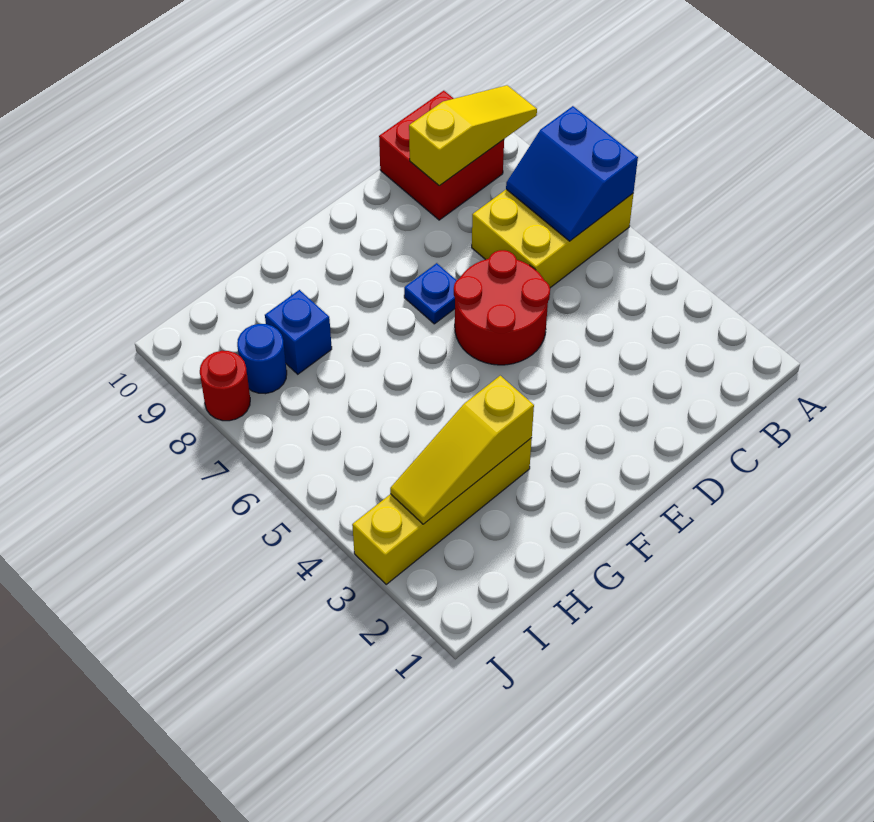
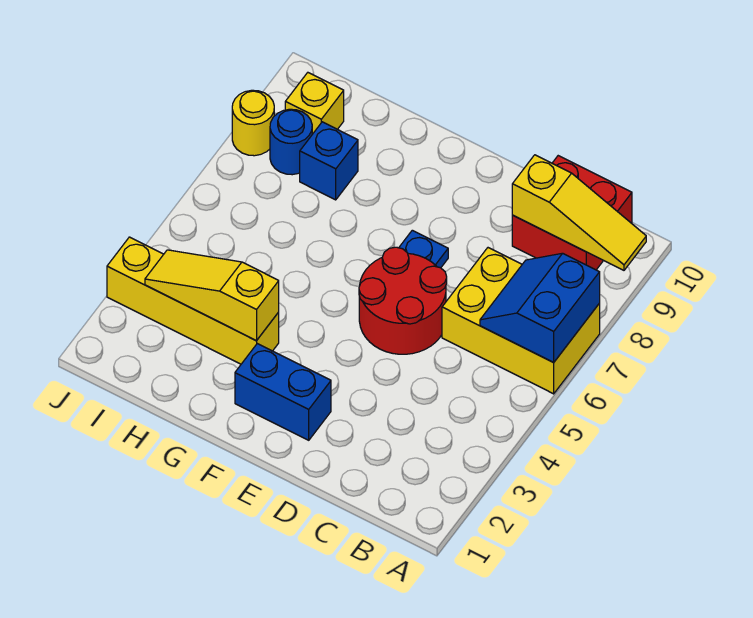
none -> blue 1x2 brick [235,344,331,440]
none -> yellow 1x1 brick [285,73,344,134]
red 1x1 round brick [200,351,250,421] -> yellow 1x1 round brick [232,90,274,156]

